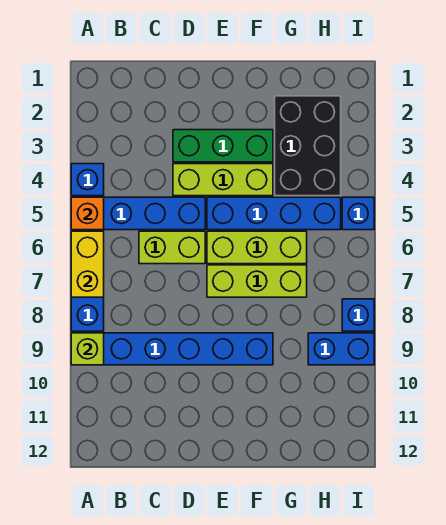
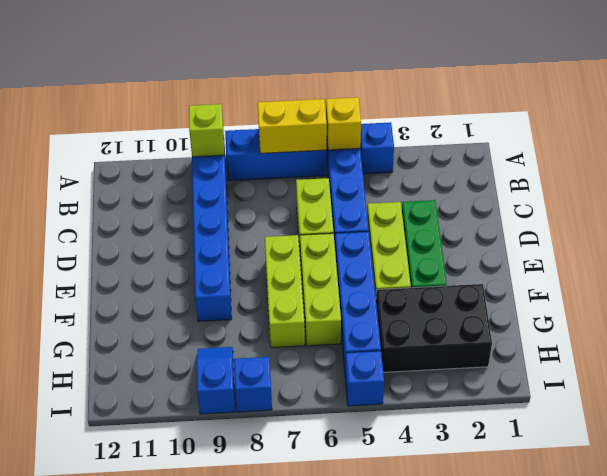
orange 1x1 brick [71,197,104,230] -> yellow 1x1 brick [326,97,361,150]
blue 1x2 brick [308,333,374,365] -> blue 1x2 slope [197,347,235,414]

